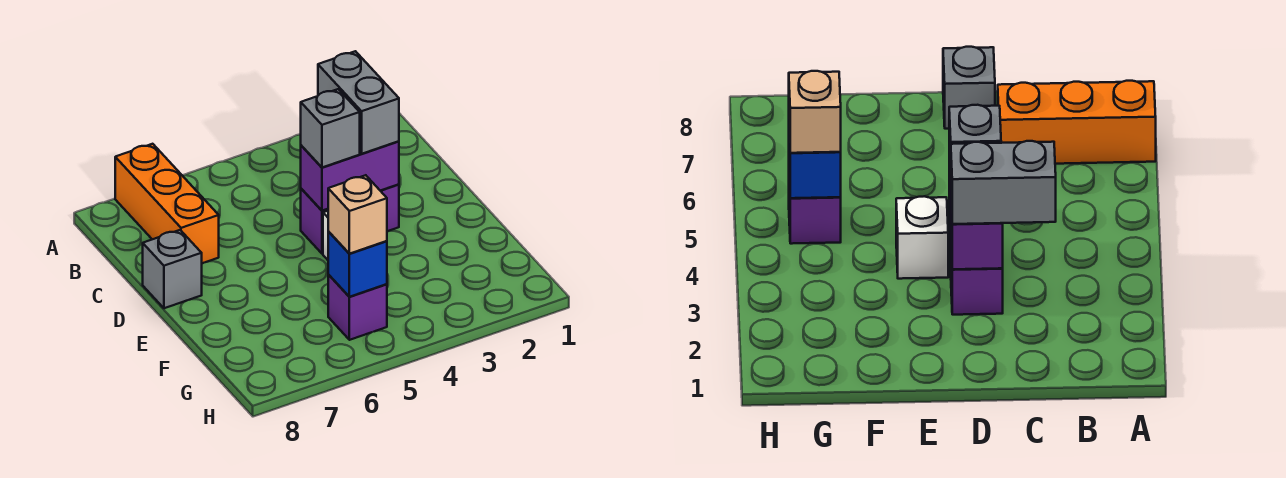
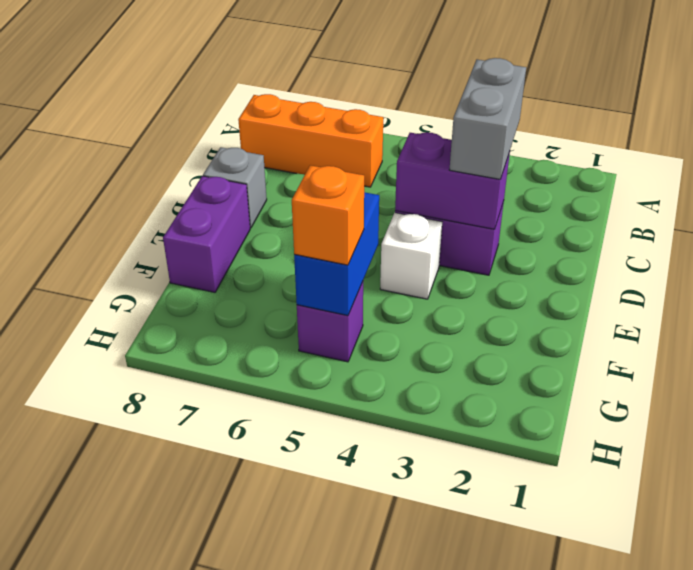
orange 1x3 brick [115,144,219,263] -> orange 1x3 brick turned to [238,94,383,187]
grey 1x1 brick [301,89,360,168] -> none
none -> purple 1x2 brick [163,176,250,292]
blue 1x1 brick [328,231,387,297] -> blue 1x2 brick [294,192,379,316]
tan 1x1 brick [328,175,387,254] -> orange 1x1 brick [292,165,364,265]

